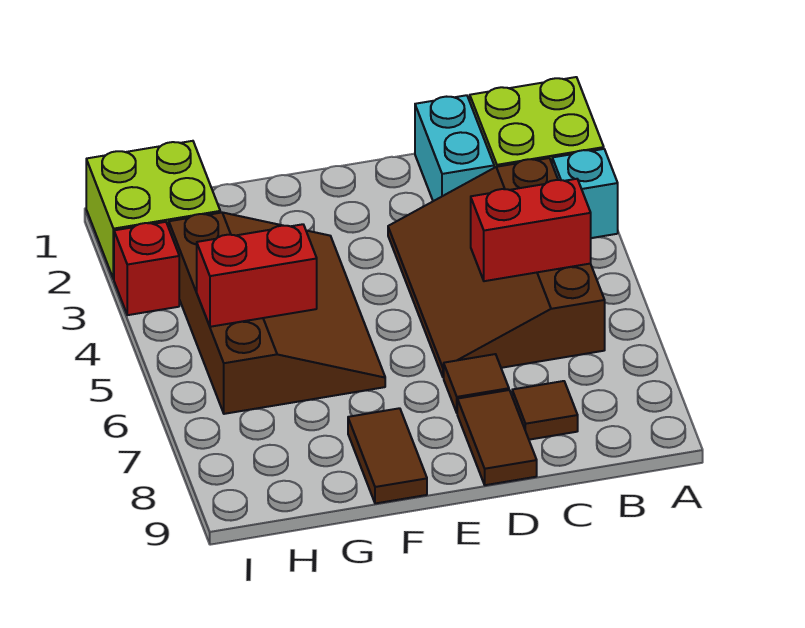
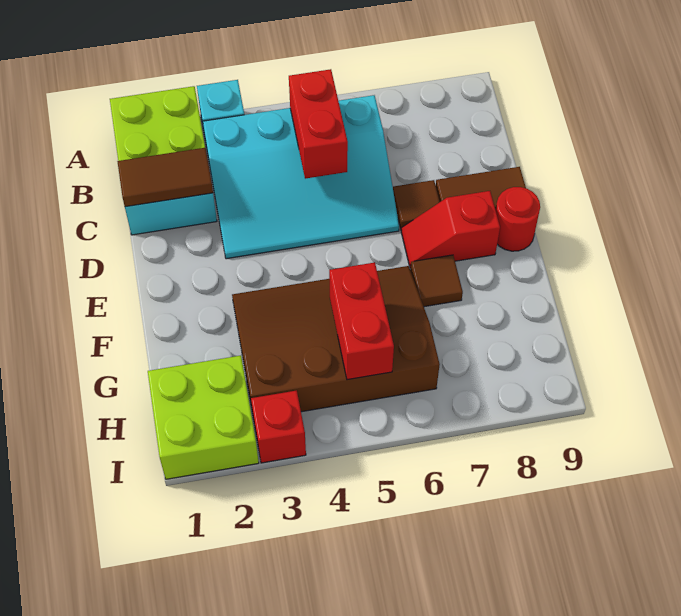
brown 3x4 slope [388,158,605,377] -> cyan 3x4 slope [203,95,399,259]
brown 1x1 tile [512,381,578,440] -> brown 1x1 tile moved to [410,255,463,307]
none -> red 1x2 slope [401,191,500,268]
none -> red 1x1 round brick [496,187,540,251]
brown 1x2 tile [348,408,427,503] -> brown 1x2 tile moved to [117,148,213,207]

